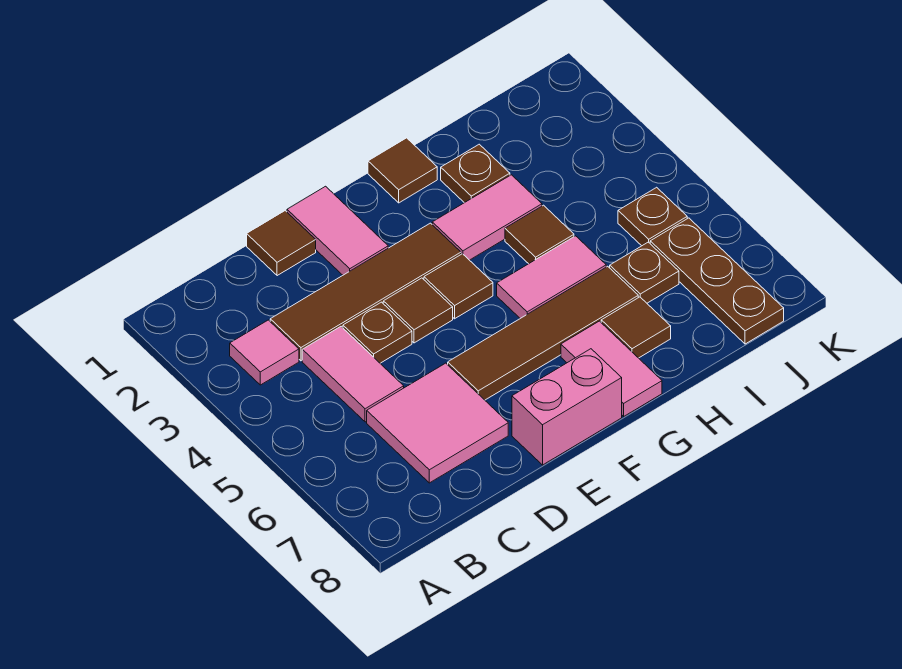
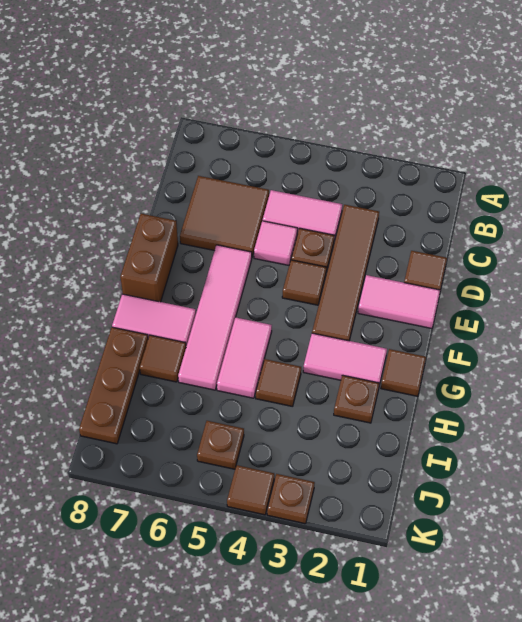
pink 1x1 tile [230,320,299,385] -> pink 1x1 tile moved to [254,221,297,265]
pink 2x2 tile [367,363,508,483] -> brown 2x2 tile [180,176,269,257]
brown 1x4 tile [448,266,638,400] -> pink 1x4 tile [178,245,252,390]
pink 1x2 brick [512,349,622,465] -> brown 1x2 brick [120,214,178,302]
brown 1x1 tile [424,254,493,319] -> brown 1x1 tile moved to [227,465,274,515]
pink 1x2 tile [432,175,542,260] -> pink 1x2 tile turned to [303,333,387,385]
brown 1x1 plate [610,242,679,303] -> brown 1x1 plate moved to [267,474,315,524]
brown 1x3 plate [650,218,784,344] -> brown 1x3 plate turned to [79,327,148,444]

